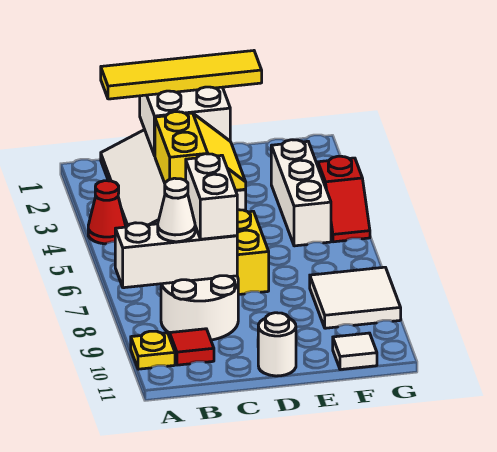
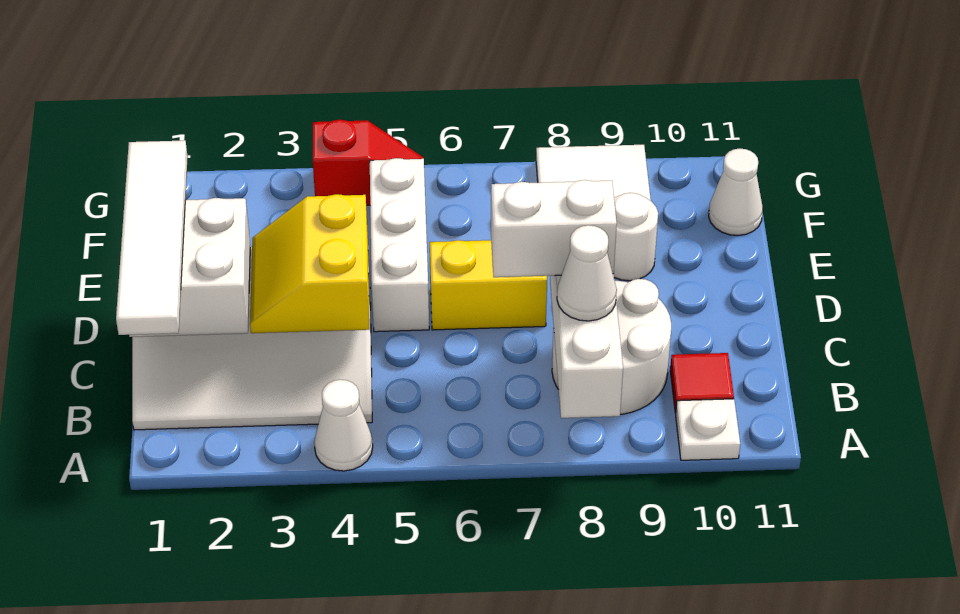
red 1x1 cone [88,181,126,244] -> white 1x1 cone [314,380,373,471]
yellow 1x1 plate [131,331,175,369] -> white 1x1 plate [676,399,740,460]
yellow 1x4 tile [101,51,262,99] -> white 1x4 tile [116,140,188,335]
yellow 2x2 slope [155,112,246,190] -> yellow 2x2 slope turned to [250,194,369,333]
white 1x1 round brick [258,313,296,376] -> white 1x1 round brick moved to [614,193,658,281]
white 1x3 brick [271,140,331,246] -> white 1x3 brick turned to [370,158,429,332]
white 1x1 tile [333,333,377,370] -> white 1x1 cone [709,149,763,235]

